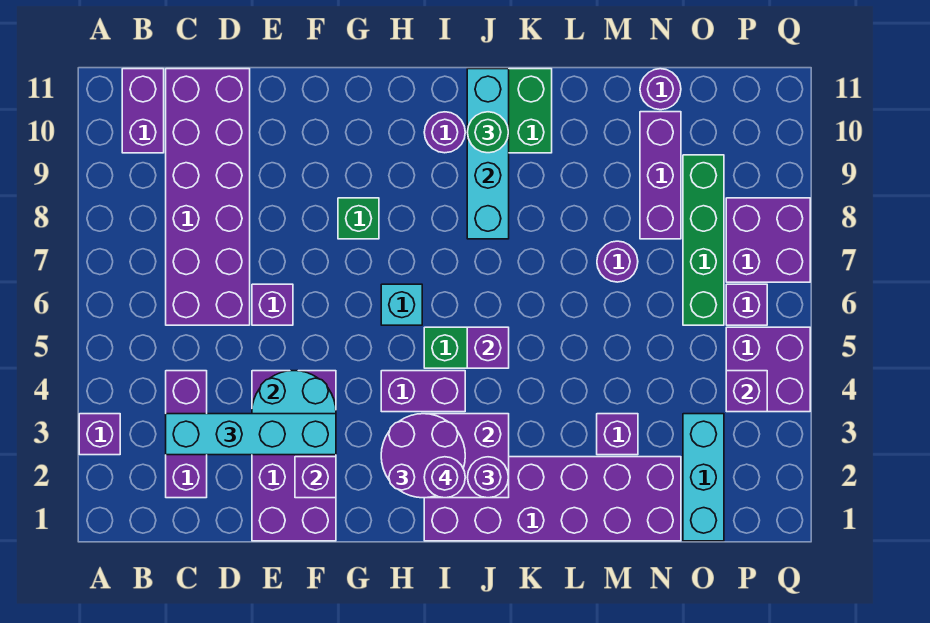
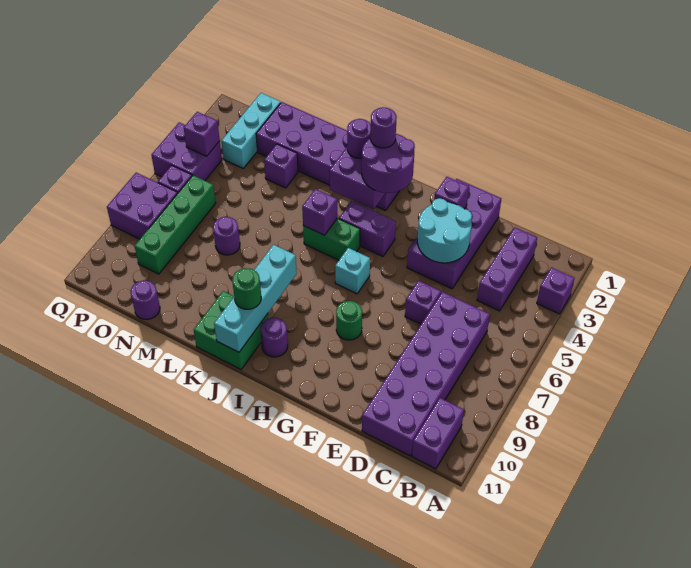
cyan 1x4 brick [166,414,336,455] -> none
green 1x1 brick [338,198,379,239] -> green 1x1 round brick [336,301,362,340]
purple 1x3 brick [640,112,681,239] -> none

